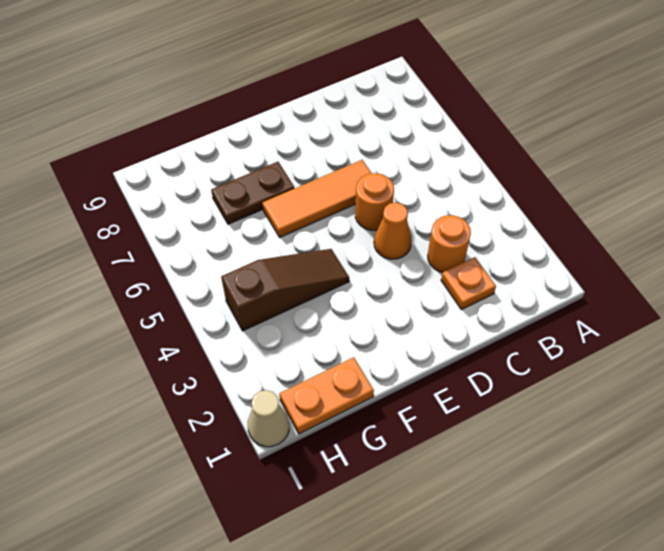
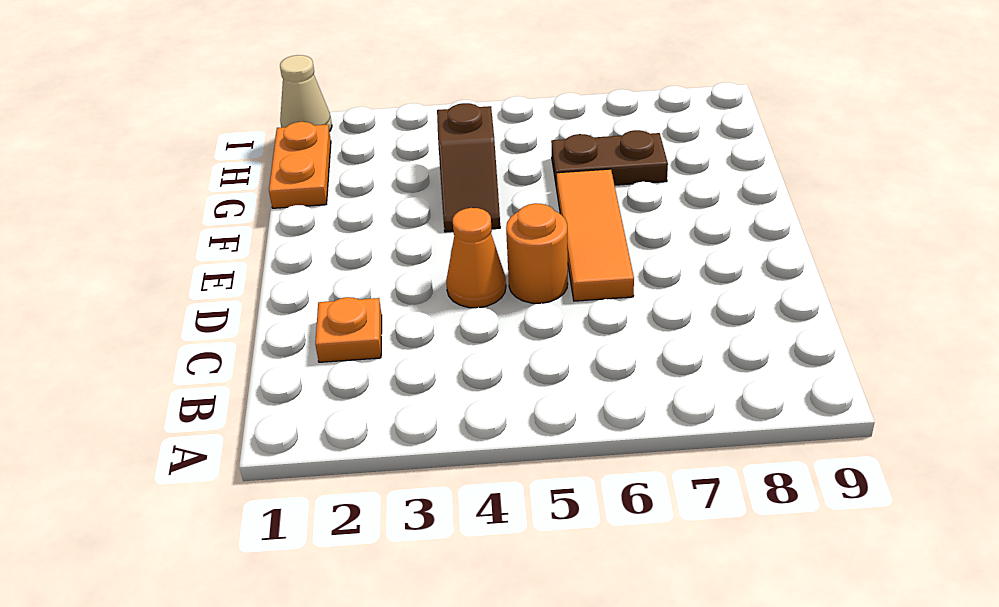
orange 1x1 round brick [428,215,471,272] -> none
brown 1x3 slope [221,249,349,331] -> brown 1x2 slope [437,103,500,232]
brown 1x2 plate [211,162,295,224] -> brown 1x2 plate turned to [551,130,668,189]

